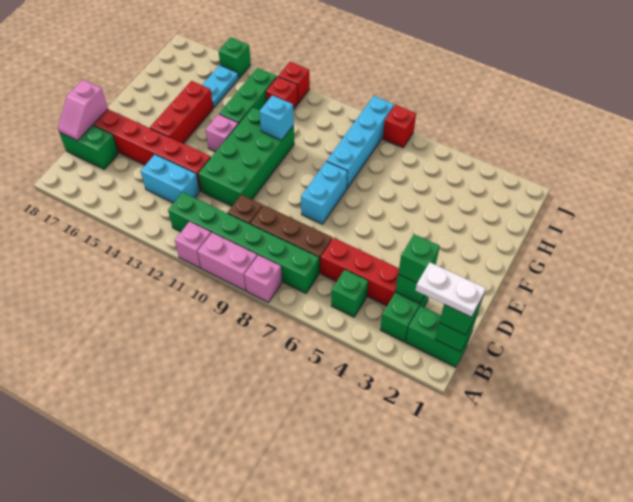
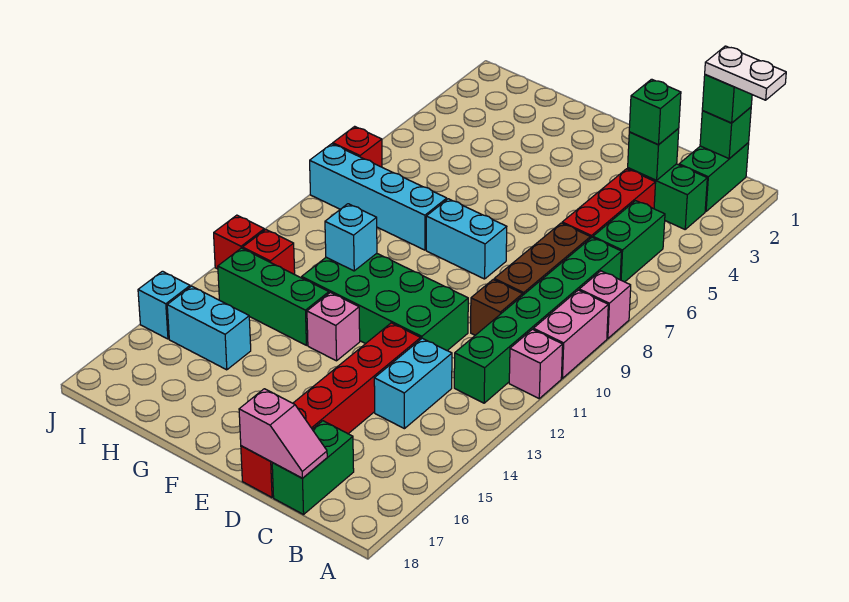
white 1x2 plate [415,262,486,317] -> white 1x2 plate turned to [705,46,786,100]
green 1x1 brick [331,270,368,317] -> green 1x2 brick [593,201,665,282]
red 1x3 brick [150,81,213,144] -> none
cyan 1x2 plate [202,65,239,108] -> cyan 1x2 brick [167,286,251,370]
green 1x1 brick [219,37,251,78] -> cyan 1x1 brick [138,271,190,339]

